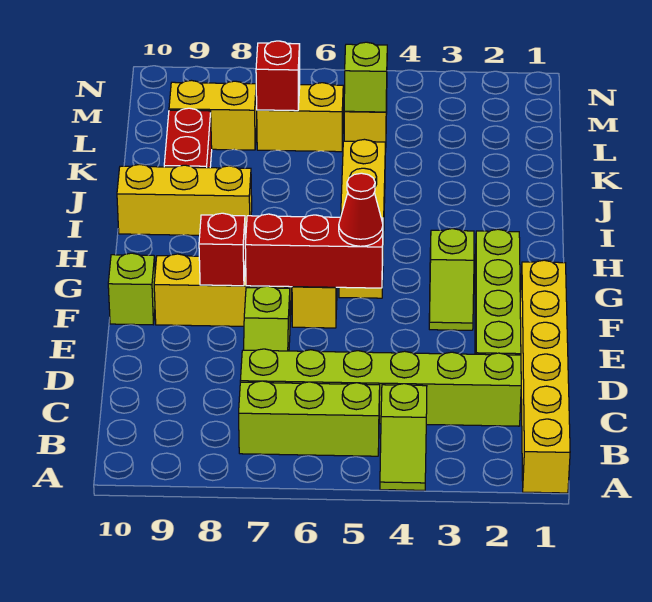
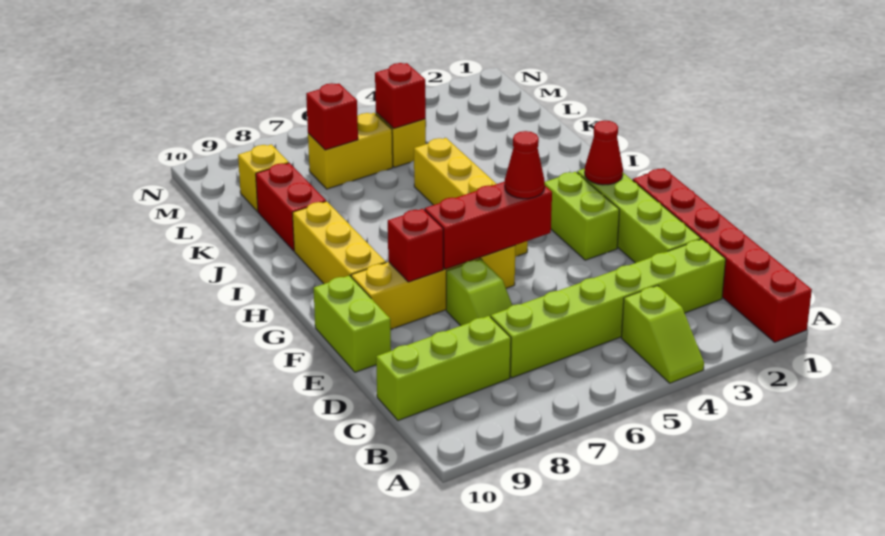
yellow 1x6 brick [520,260,570,493] -> red 1x6 brick [633,168,812,342]
lime 1x3 brick [239,381,380,456] -> lime 1x3 brick moved to [376,316,511,421]
lime 1x2 slope [429,229,474,330] -> lime 1x2 brick [545,172,619,260]
lime 1x1 brick [108,253,155,325] -> lime 1x2 brick [314,275,391,372]
none -> red 1x1 cone [585,120,623,185]
yellow 1x3 brick [117,165,252,236] -> yellow 1x3 brick turned to [292,201,386,284]
lime 1x1 brick [344,42,387,112] -> red 1x1 brick [375,63,426,129]
yellow 1x2 brick [169,80,257,150] -> yellow 1x1 brick [238,144,289,211]

